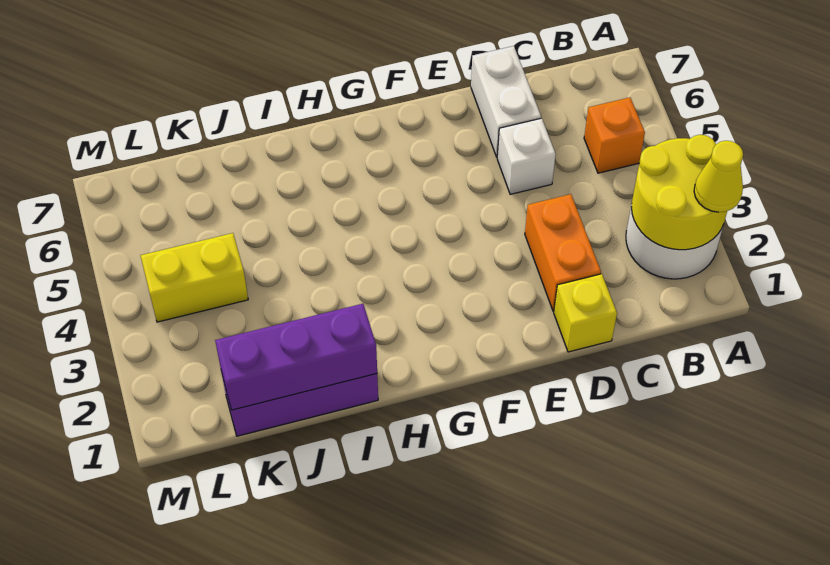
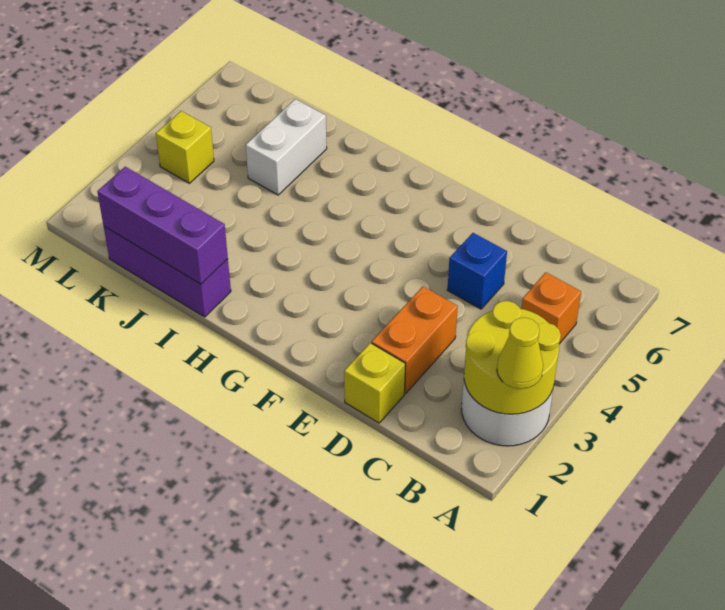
white 1x1 brick [497,118,556,194] -> blue 1x1 brick [447,233,507,309]
white 1x2 brick [471,46,541,157] -> white 1x2 brick moved to [246,99,327,195]
yellow 1x2 brick [140,233,248,322] -> yellow 1x1 brick [156,111,214,183]

